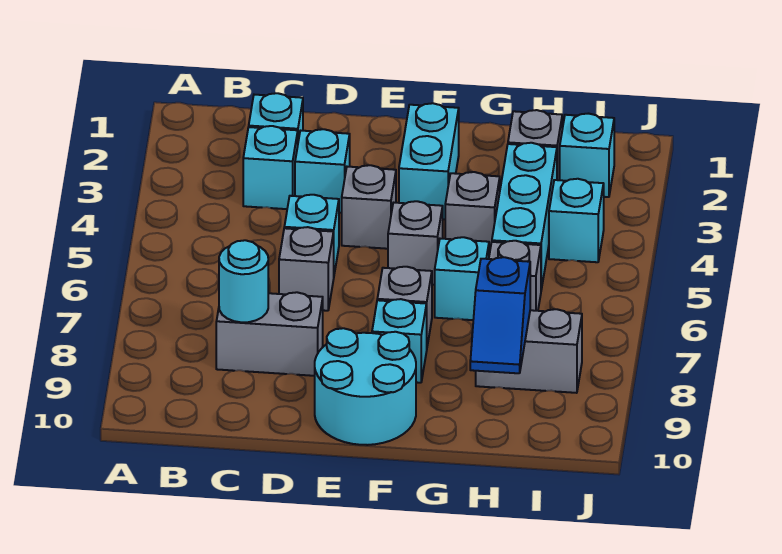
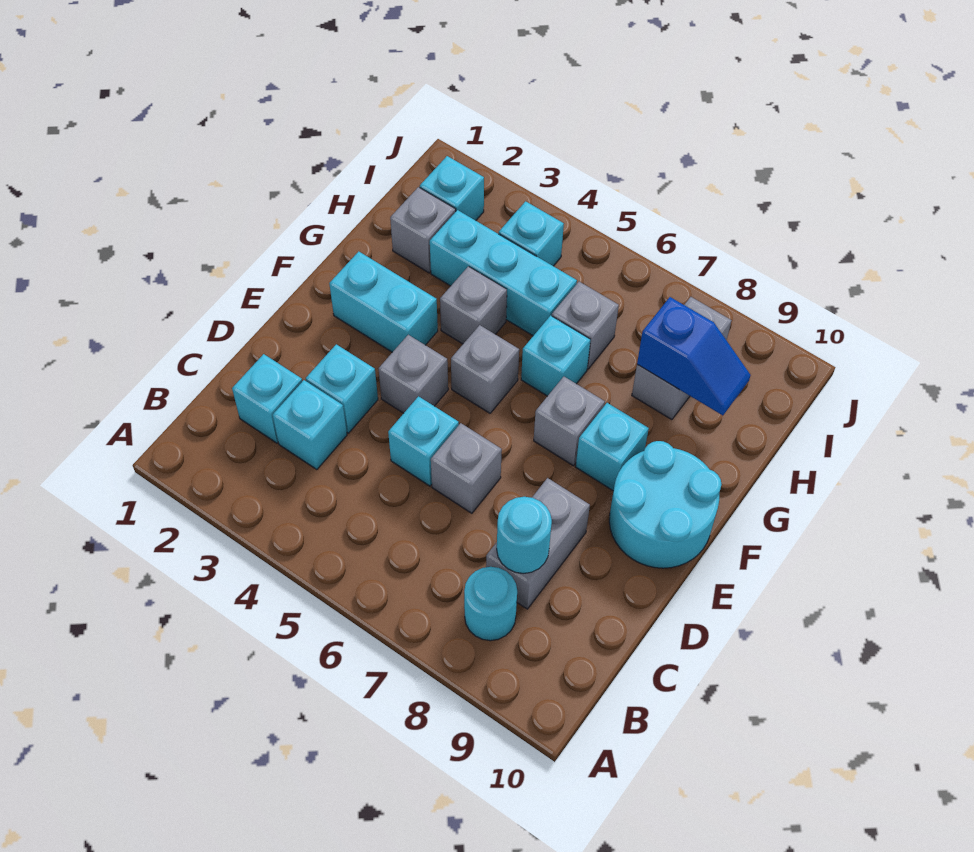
none -> cyan 1x1 round brick [464,567,517,641]

